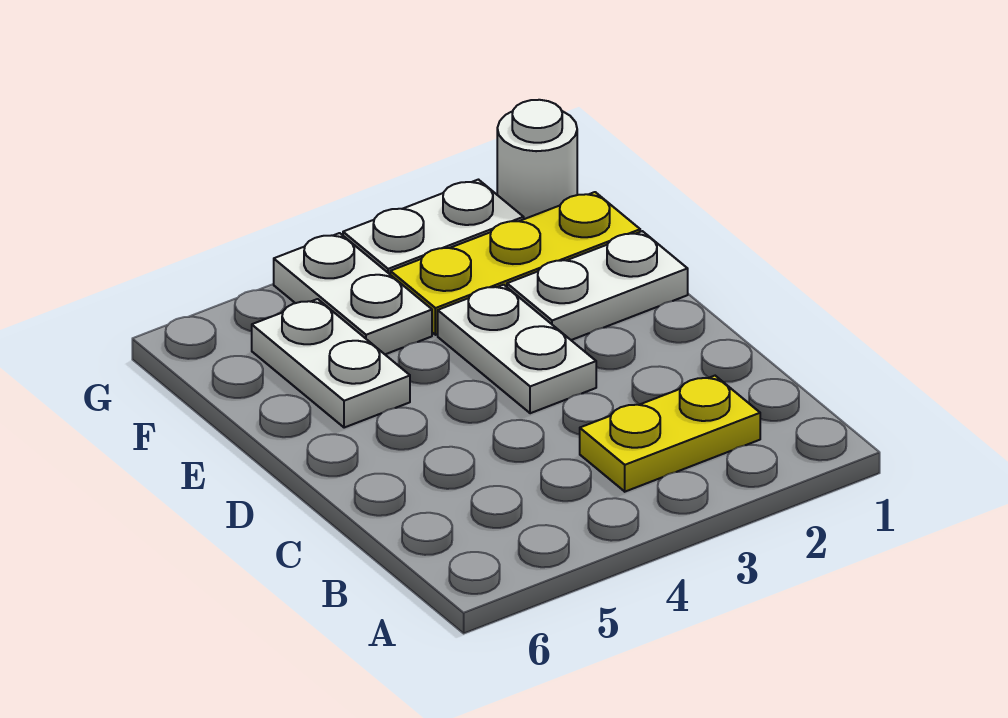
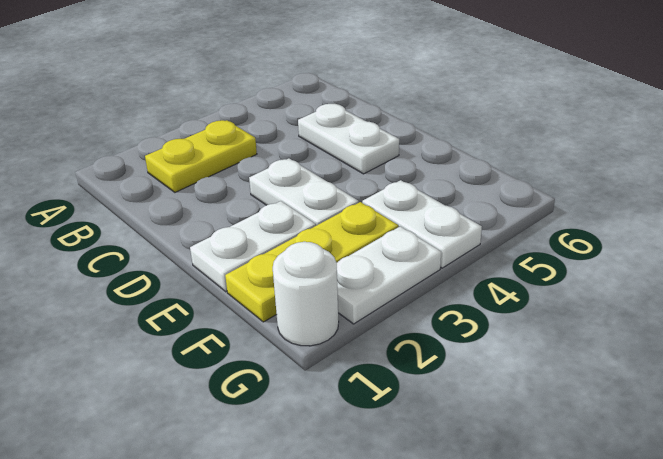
white 1x2 plate [252,299,410,428] -> white 1x2 plate moved to [298,104,399,174]

